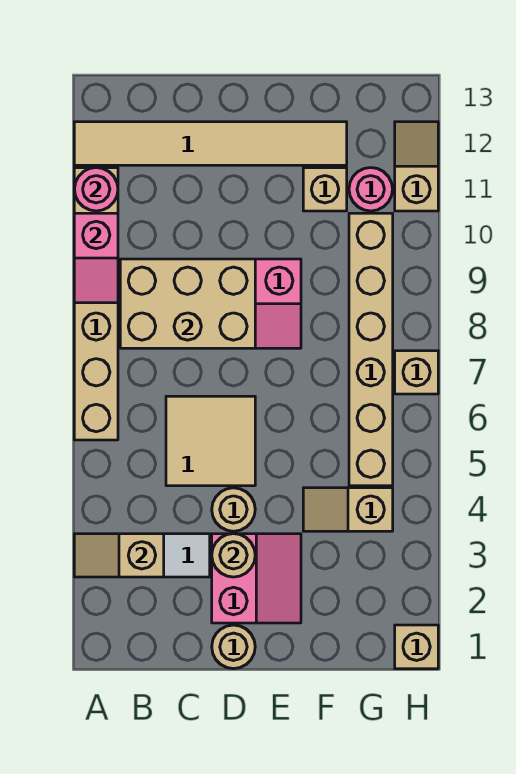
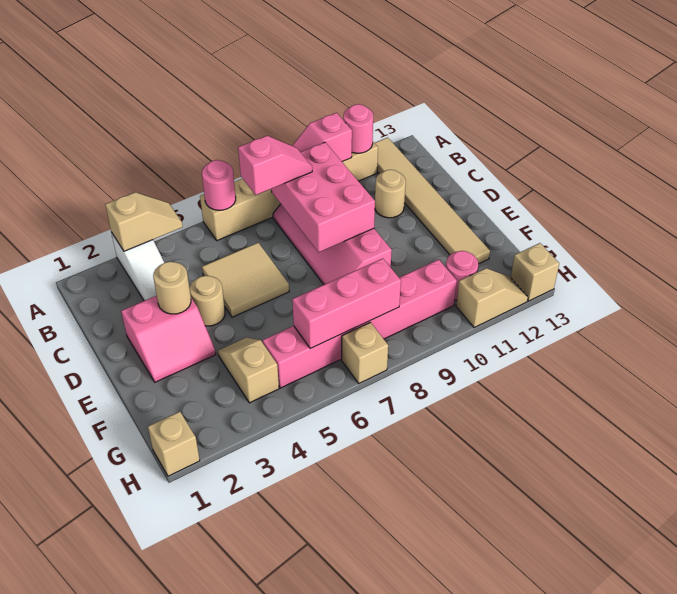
tan 1x2 slope [74,534,164,577] -> tan 1x2 slope turned to [105,192,183,251]
none -> pink 1x1 round brick [202,160,236,210]
none -> pink 1x2 slope [238,136,312,195]
tan 2x3 brick [120,259,255,348] -> pink 2x3 brick [271,142,375,252]
tan 1x1 round brick [212,625,255,669] -> tan 1x1 round brick moved to [375,170,406,218]
tan 1x1 brick [303,168,347,211] -> tan 1x1 brick moved to [511,243,559,301]
tan 1x6 brick [349,213,393,486] -> pink 1x6 brick [263,260,457,388]
none -> pink 1x3 brick [292,258,401,348]

